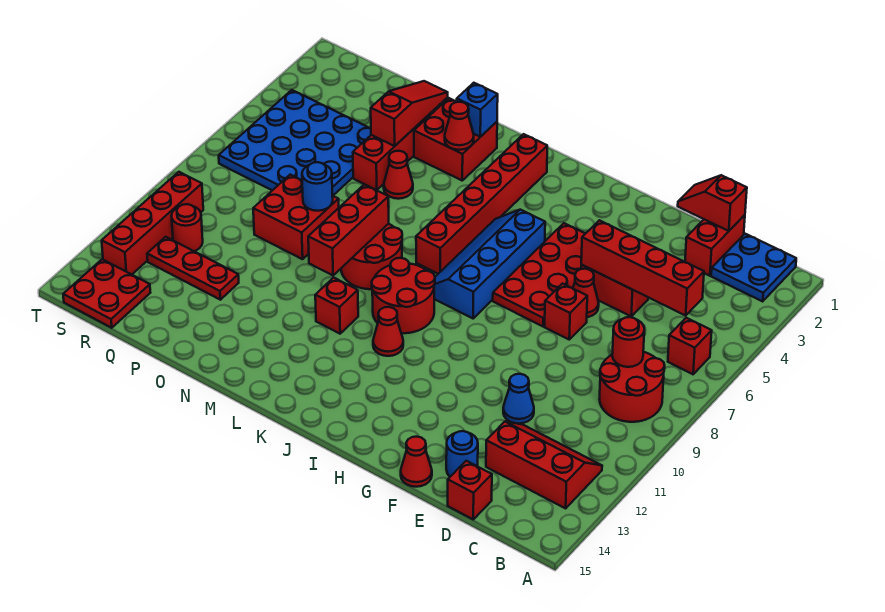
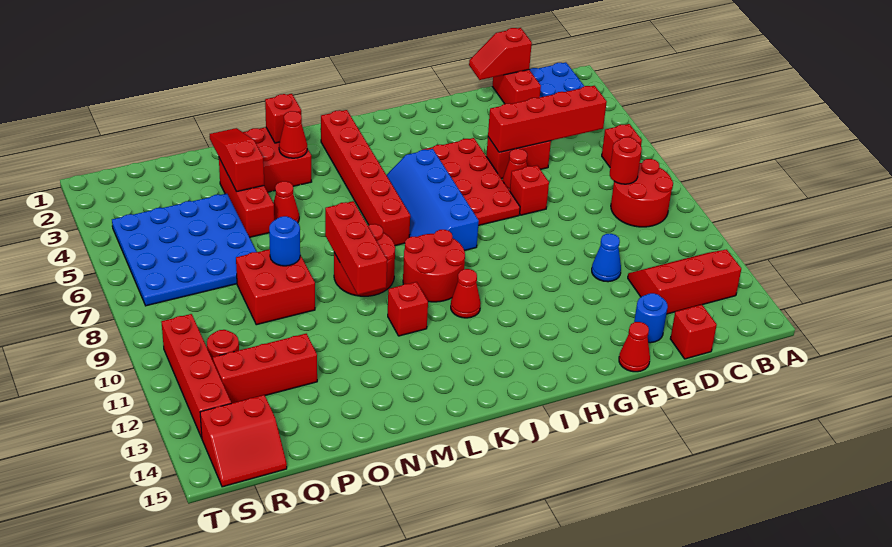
blue 1x1 brick [457,83,498,137] -> red 1x1 brick [265,94,301,143]
red 1x3 plate [147,237,239,300] -> red 1x3 brick [213,334,317,403]
red 2x2 plate [63,259,150,328] -> red 2x2 slope [200,395,287,487]

